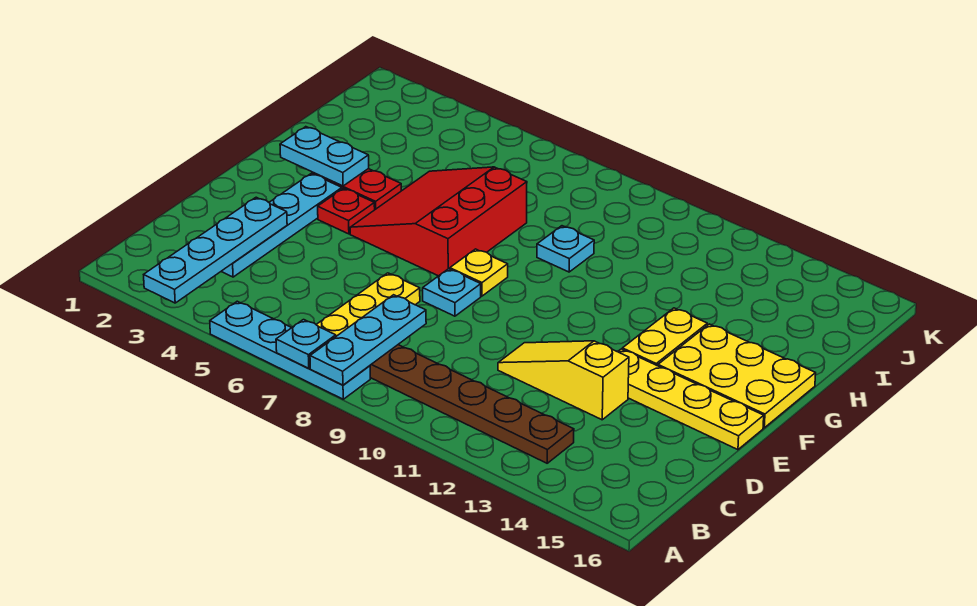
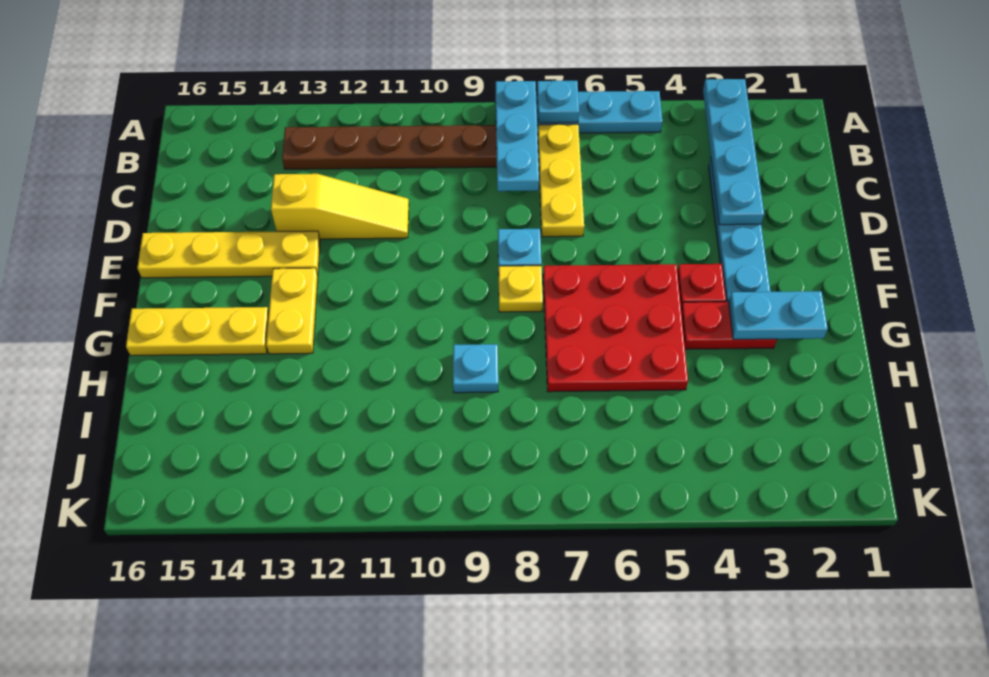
red 3x3 slope [350,167,527,276] -> red 3x3 plate [543,264,688,392]
yellow 2x3 plate [658,324,816,428] -> yellow 1x3 plate [126,307,269,356]

